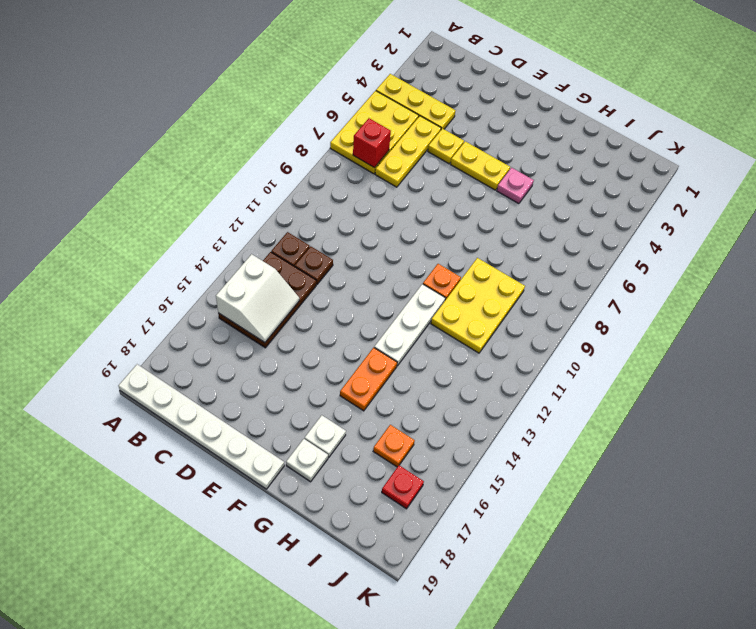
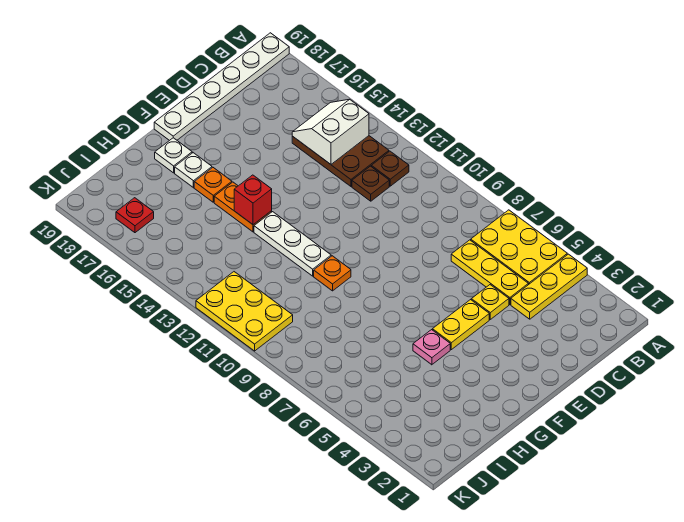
red 1x1 brick [353,118,391,168] -> red 1x1 brick moved to [234,175,272,225]
white 2x2 slope [216,254,299,342] -> white 2x2 slope turned to [292,99,369,164]
yellow 2x3 plate [431,258,525,353] -> yellow 2x3 plate moved to [196,272,293,351]
orange 1x1 plate [373,425,415,467] -> orange 1x1 plate moved to [194,168,232,202]

